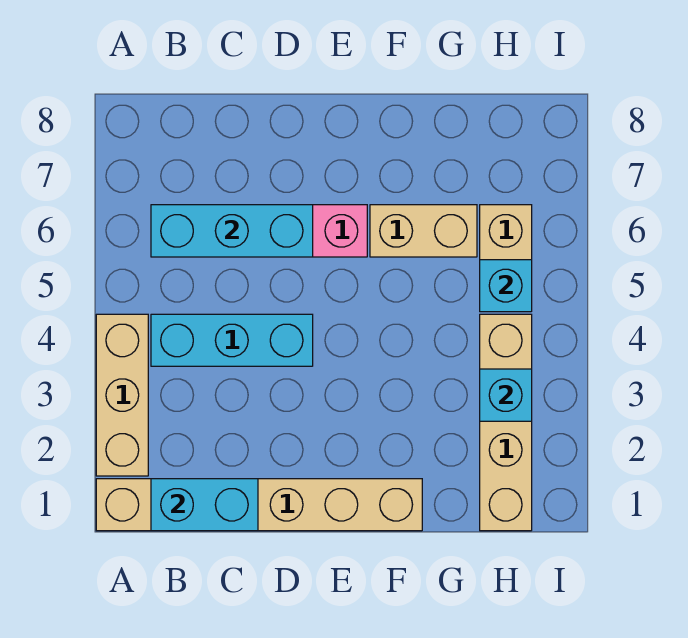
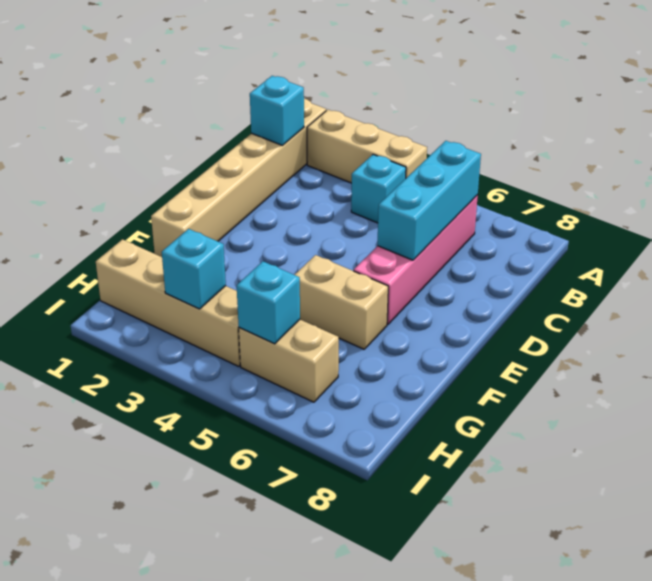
cyan 1x2 brick [151,479,258,531] -> cyan 1x1 brick [250,76,304,145]
cyan 1x3 brick [151,314,313,366] -> cyan 1x1 brick [351,154,406,223]
tan 1x2 brick [370,205,477,257] -> tan 1x2 brick turned to [295,255,388,349]

